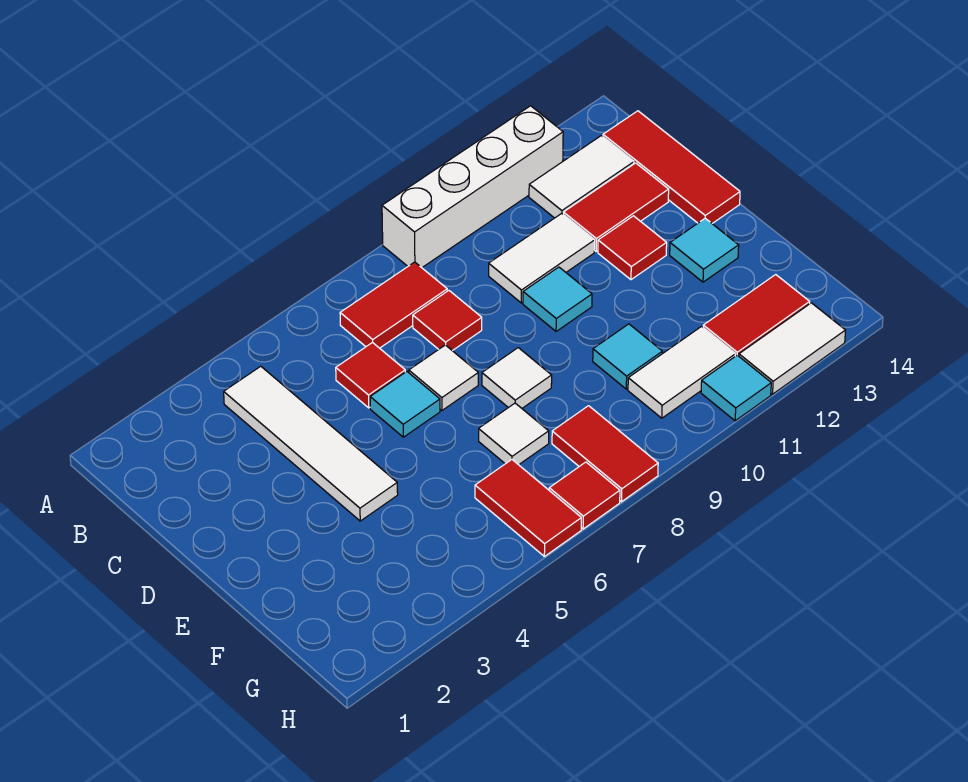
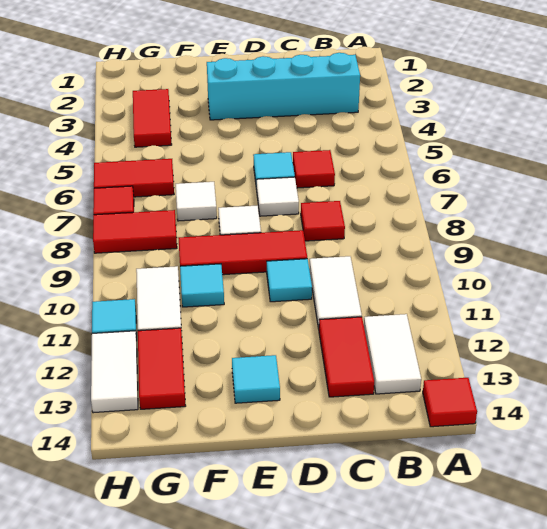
white 1x4 brick [382,106,563,268] -> none
none -> cyan 1x4 brick [207,53,360,120]
white 1x4 tile [224,366,398,521] -> none
red 1x2 tile [340,262,447,348] -> red 1x2 tile moved to [133,89,172,147]
red 1x3 tile [603,111,740,223] -> red 1x3 tile moved to [178,230,307,275]
red 1x1 tile [598,216,667,280] -> red 1x1 tile moved to [423,378,477,427]

